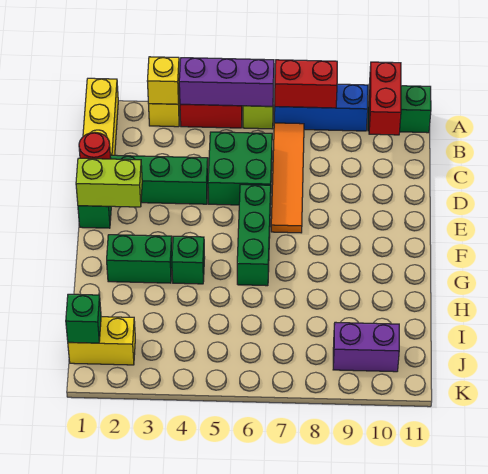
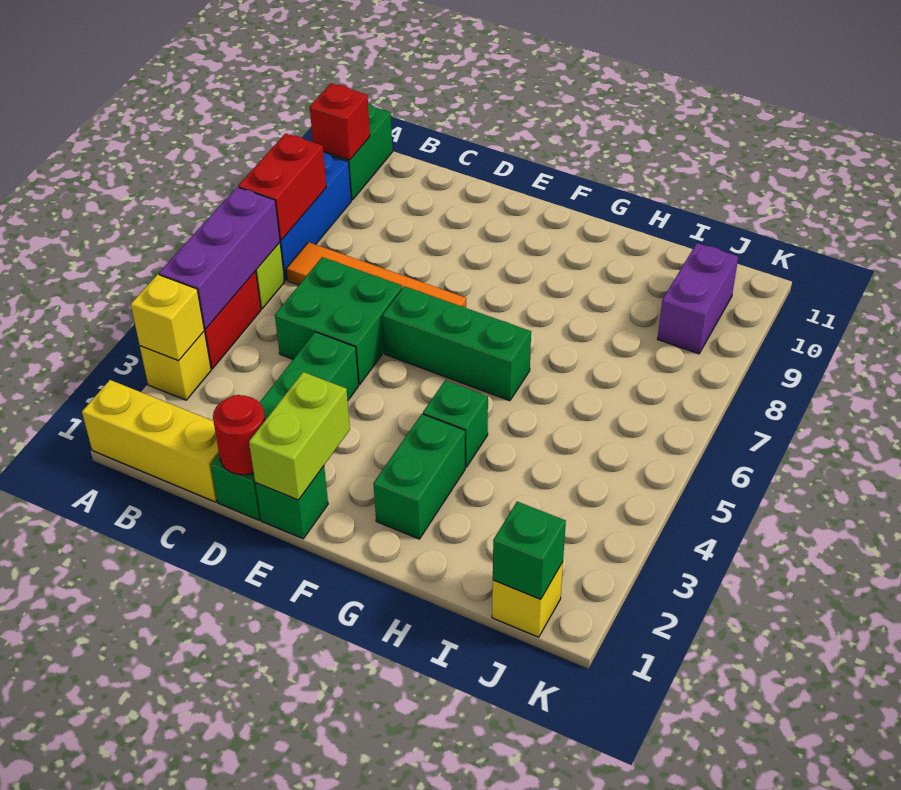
red 1x2 brick [369,62,401,135] -> red 1x1 brick [310,83,370,160]
yellow 1x2 brick [68,317,135,365] -> yellow 1x1 brick [492,562,563,637]

